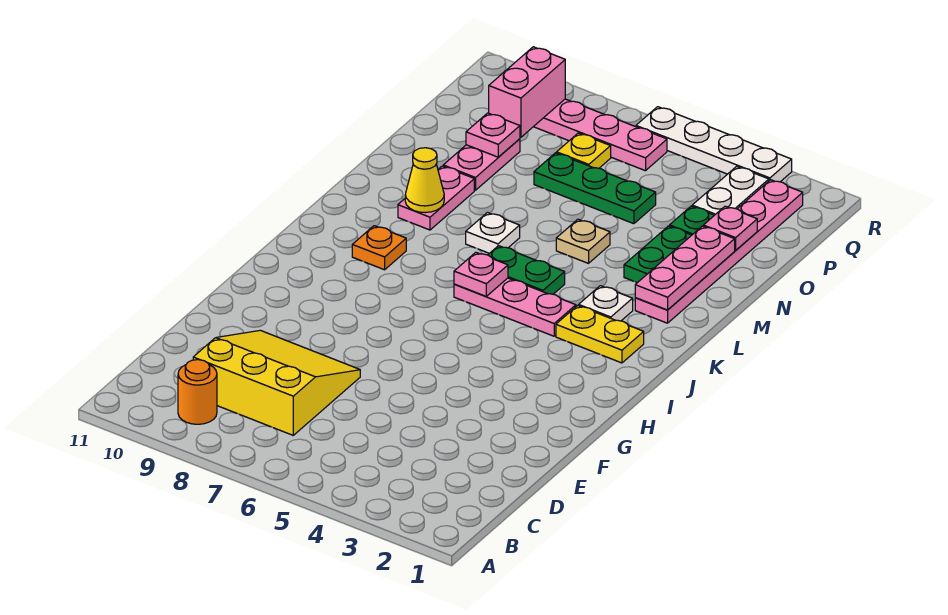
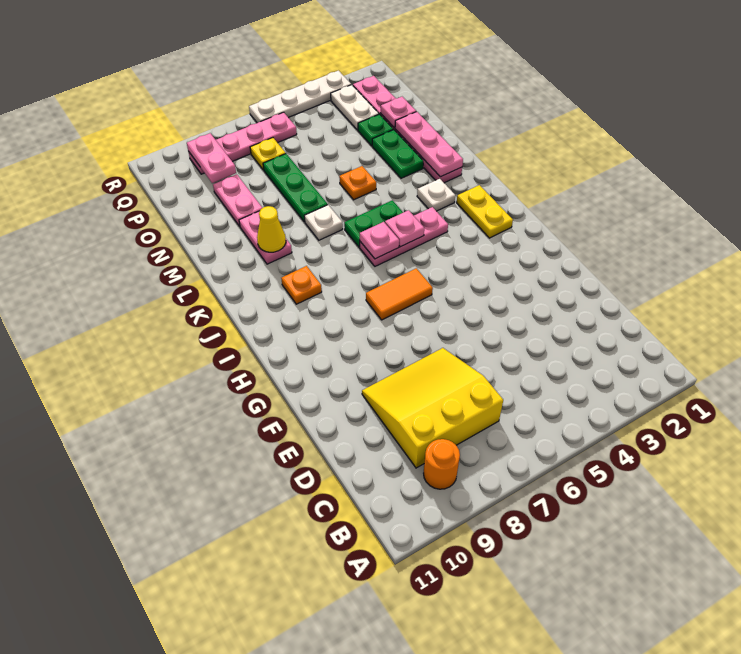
none -> orange 1x2 tile [366,268,433,320]
yellow 1x2 plate [556,306,644,363] -> yellow 1x2 plate turned to [457,185,513,238]
tan 1x1 plate [556,219,610,263] -> orange 1x1 plate [339,166,376,200]
green 1x3 plate [534,153,656,224] -> green 1x3 plate turned to [263,154,328,222]
pink 1x1 plate [466,113,520,157] -> pink 1x1 plate moved to [385,210,424,247]
pink 1x2 brick [489,47,565,137] -> pink 1x2 plate [187,133,236,183]

